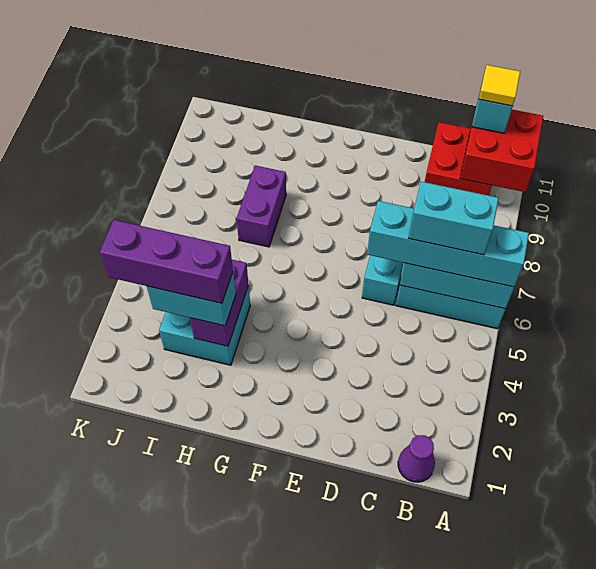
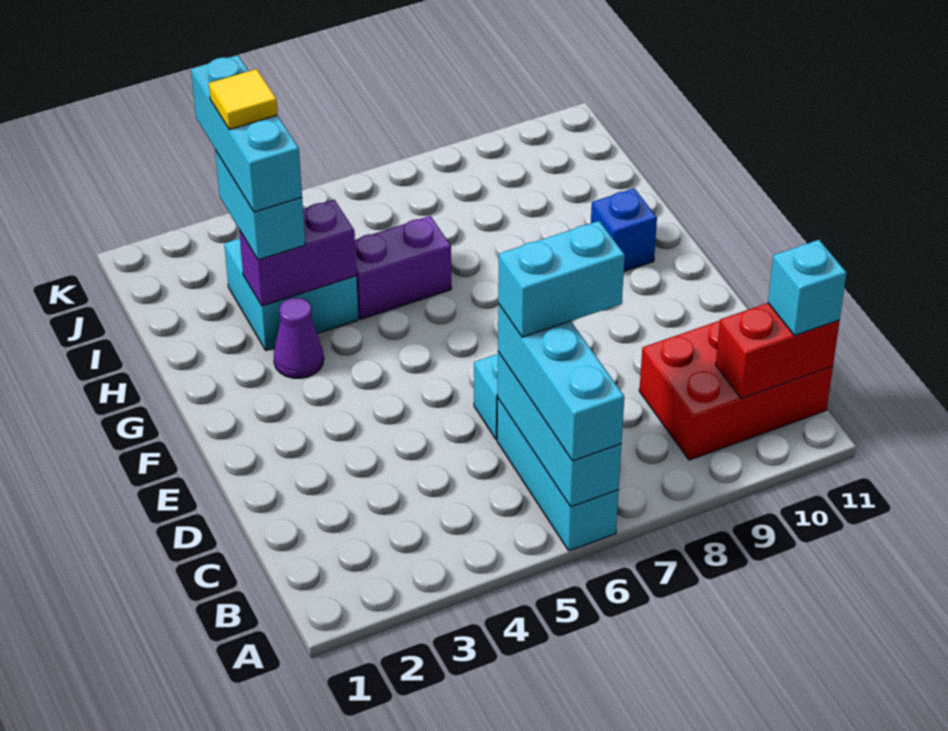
cyan 1x4 brick [367,201,529,287] -> cyan 1x3 brick [498,304,624,461]
red 2x2 brick [460,110,543,192] -> red 1x2 brick [716,303,840,399]
purple 1x1 cone [398,435,435,482] -> purple 1x1 cone moved to [274,298,324,378]
cyan 1x2 brick [409,182,499,255] -> cyan 1x2 brick turned to [498,221,625,337]
red 2x2 brick [425,122,492,196] -> red 2x3 brick [639,321,833,460]
yellow 1x1 tile [479,65,520,106] -> yellow 1x1 tile moved to [209,69,278,130]
none -> blue 1x1 brick [591,189,657,271]
purple 1x3 brick [100,220,233,303] -> cyan 1x3 brick [191,55,302,212]
purple 1x2 brick [237,165,286,247] -> purple 1x2 brick moved to [355,216,451,319]

